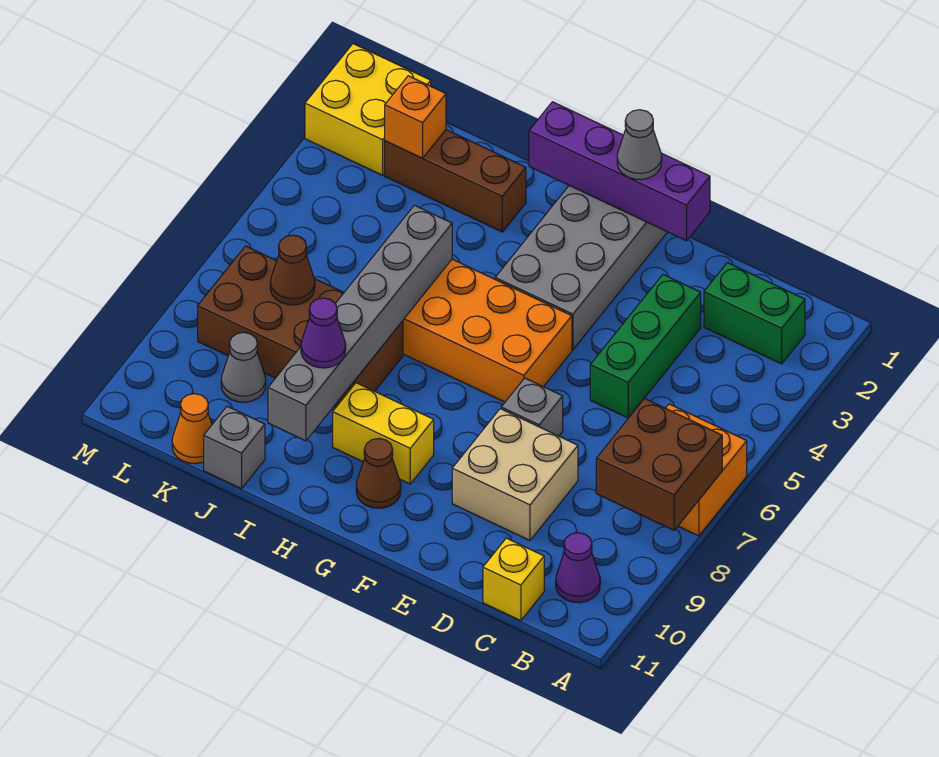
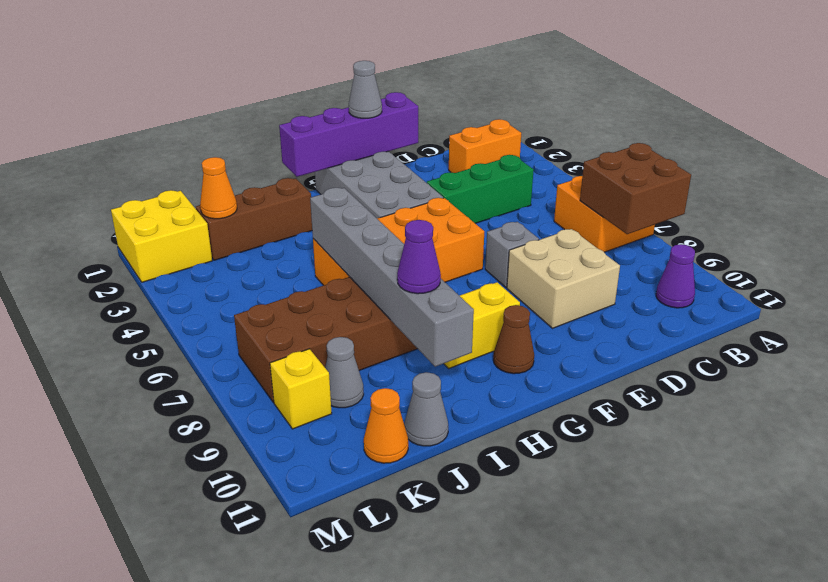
green 1x2 brick [704,263,805,364] -> orange 1x2 brick [449,119,521,173]
yellow 1x1 brick [483,538,544,621] -> yellow 1x1 brick moved to [270,349,332,429]
green 1x3 brick [590,275,701,418] -> green 1x3 brick turned to [427,155,534,223]
grey 1x1 brick [204,406,265,489] -> grey 1x1 cone [404,372,448,446]
orange 1x1 brick [385,76,446,158] -> orange 1x1 cone [200,157,237,219]
brown 1x1 cone [270,235,315,305] -> none

